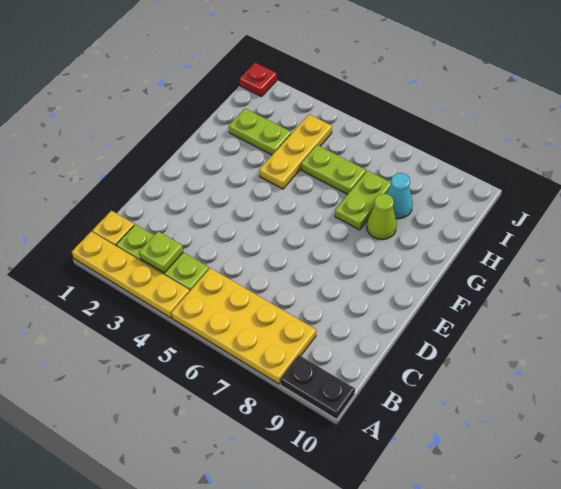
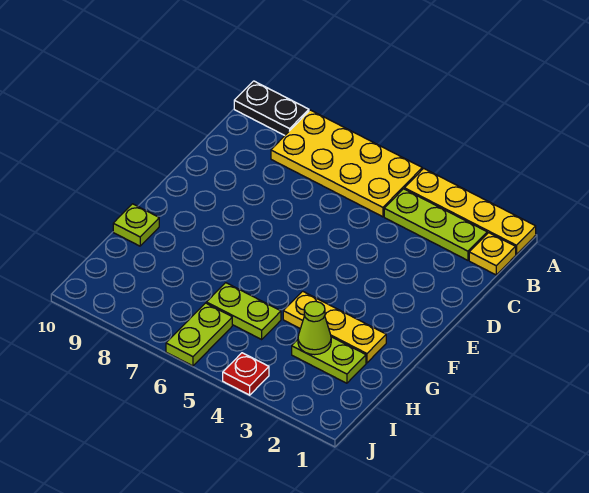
lime 1x1 plate [139,231,183,273] -> lime 1x1 plate moved to [113,204,159,246]
yellow 1x3 plate [259,114,332,189] -> yellow 1x3 plate turned to [283,291,386,363]
lime 1x2 plate [335,171,391,230] -> lime 1x2 plate moved to [166,303,232,366]
lime 1x1 cone [367,194,397,240] -> lime 1x1 cone moved to [298,301,331,355]
cyan 1x1 cone [387,173,413,219] -> none
red 1x1 plate [240,63,277,97] -> red 1x1 plate moved to [223,353,269,395]

